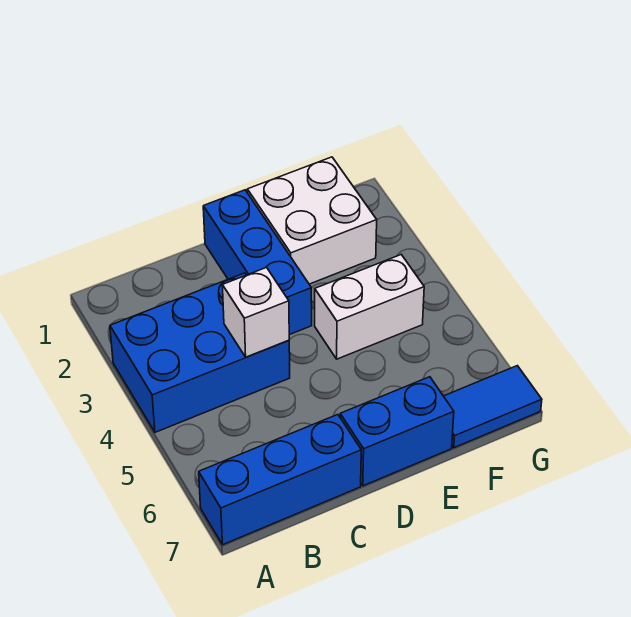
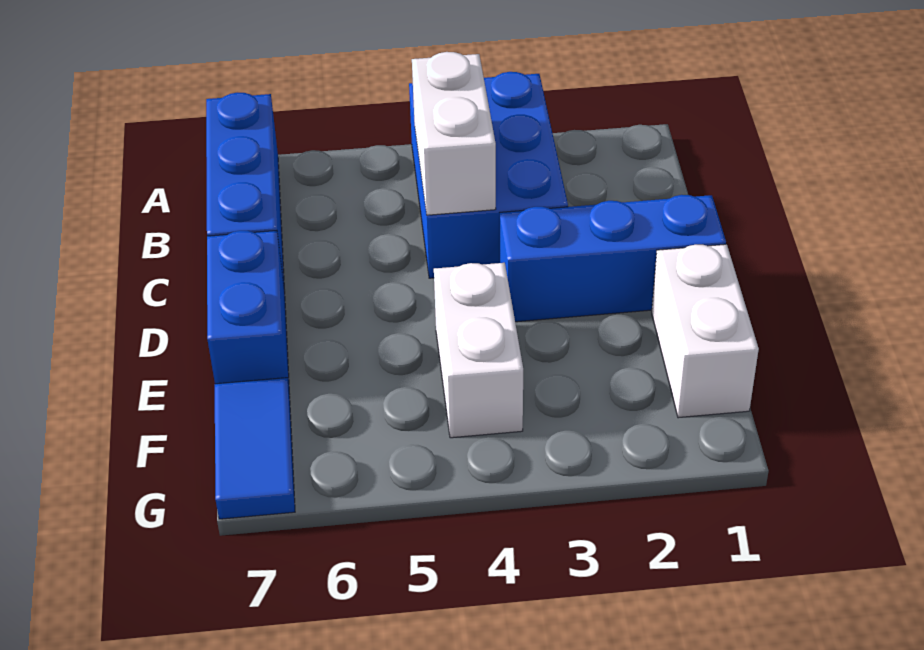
white 1x1 brick [222,268,289,357] -> white 1x2 brick [412,52,496,215]
white 2x2 brick [247,157,377,284] -> white 1x2 brick [652,244,759,418]

